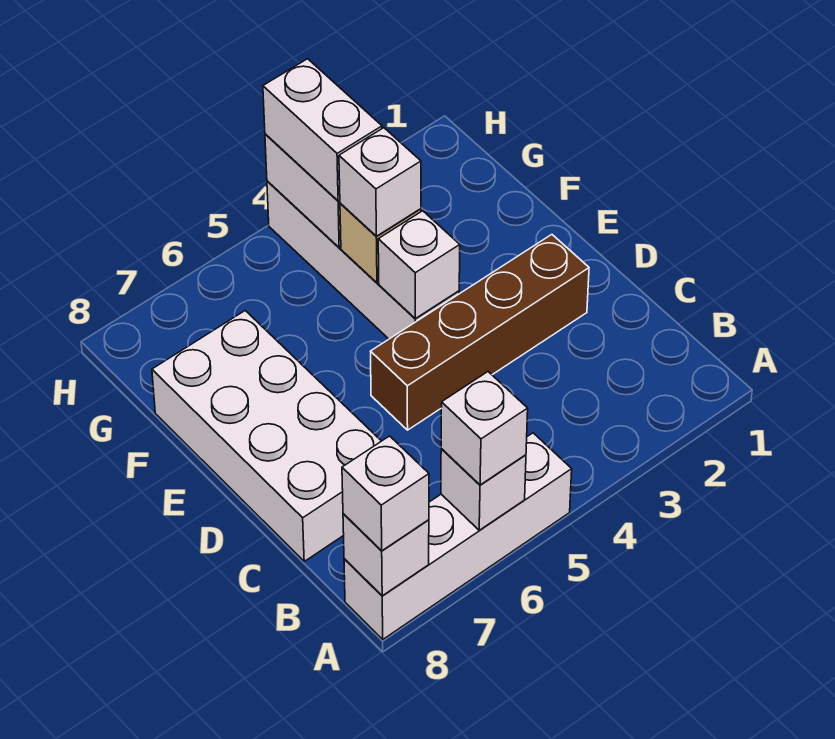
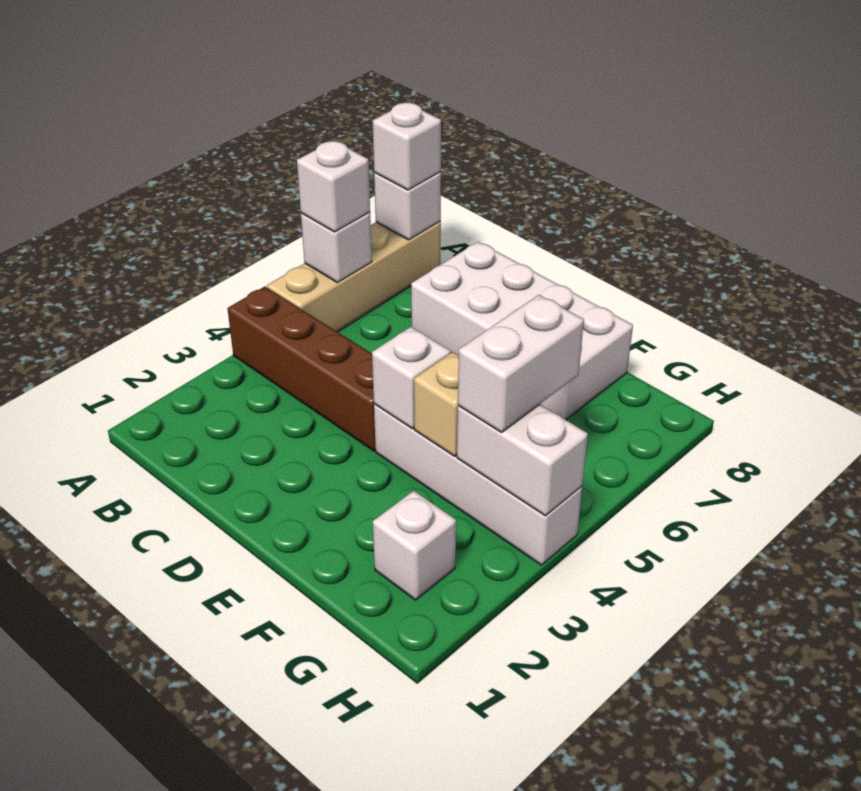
white 1x4 brick [344,433,572,639] -> tan 1x4 brick [267,221,441,332]
brown 1x4 brick [371,235,589,430] -> brown 1x4 brick turned to [228,287,376,451]
white 1x1 brick [339,128,421,237] -> white 1x1 brick moved to [373,491,456,600]
white 1x2 brick [263,59,382,201] -> white 1x2 brick turned to [458,295,584,432]

